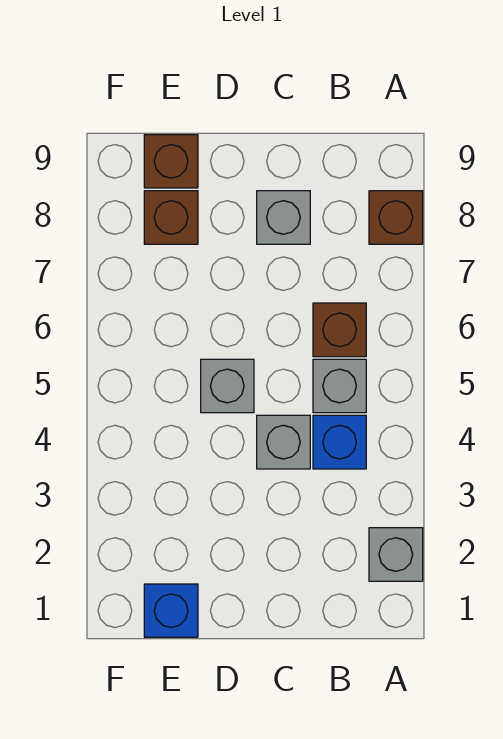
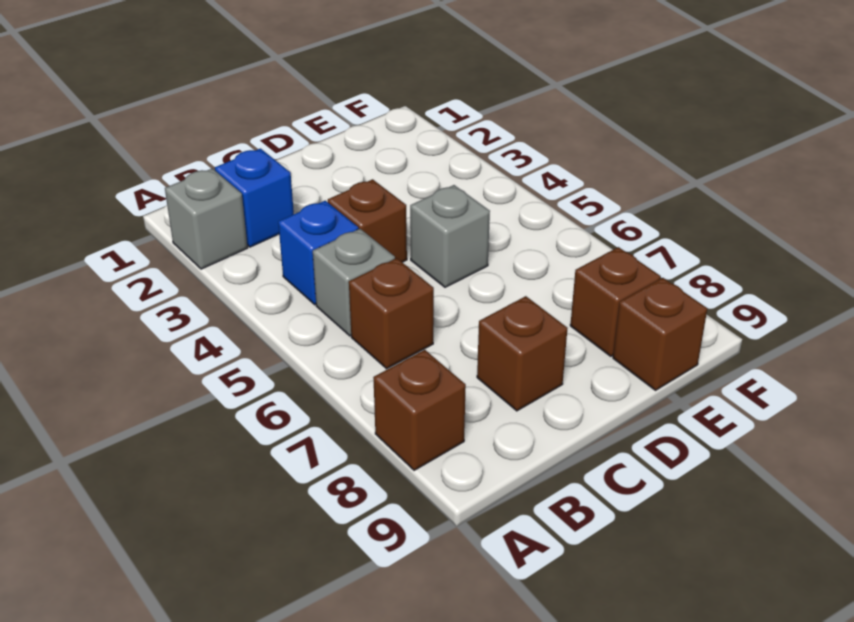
grey 1x1 brick [257,415,310,469] -> brown 1x1 brick [328,179,407,262]
grey 1x1 brick [257,191,310,244] -> brown 1x1 brick [477,296,567,411]
blue 1x1 brick [144,584,198,637] -> blue 1x1 brick moved to [215,149,294,247]

